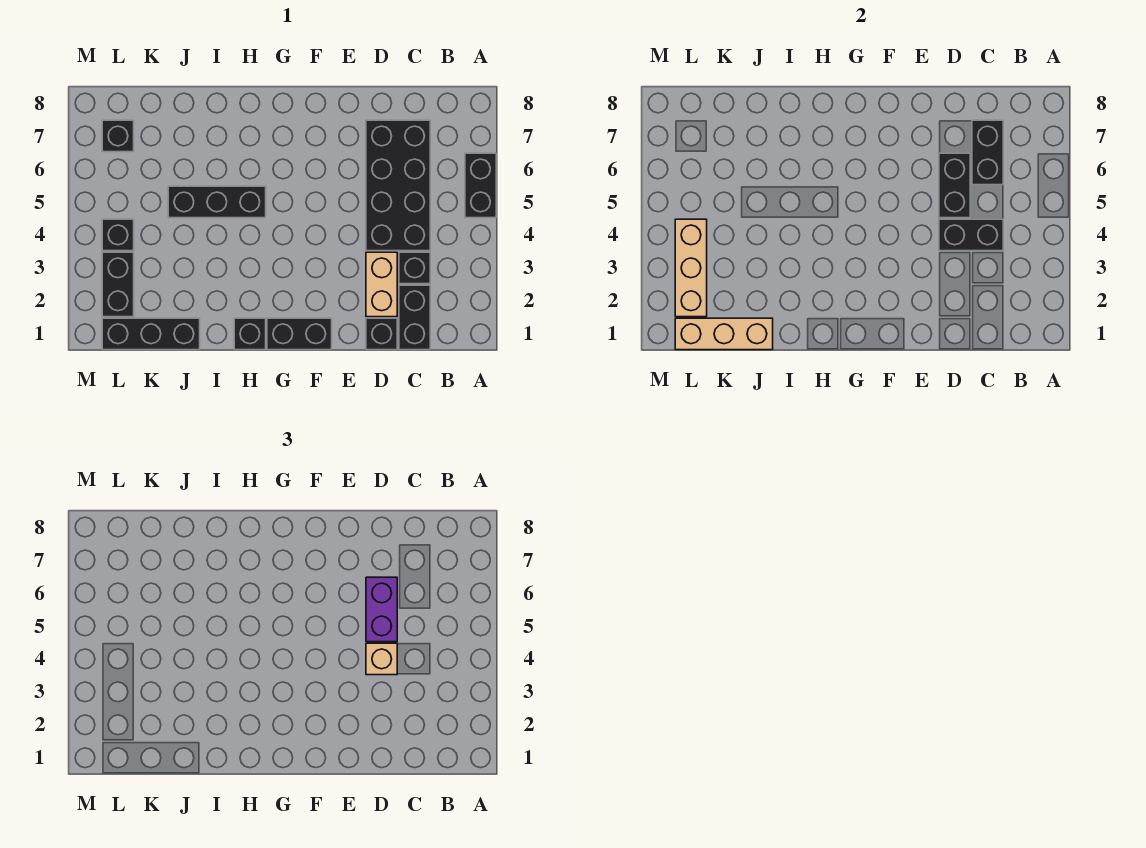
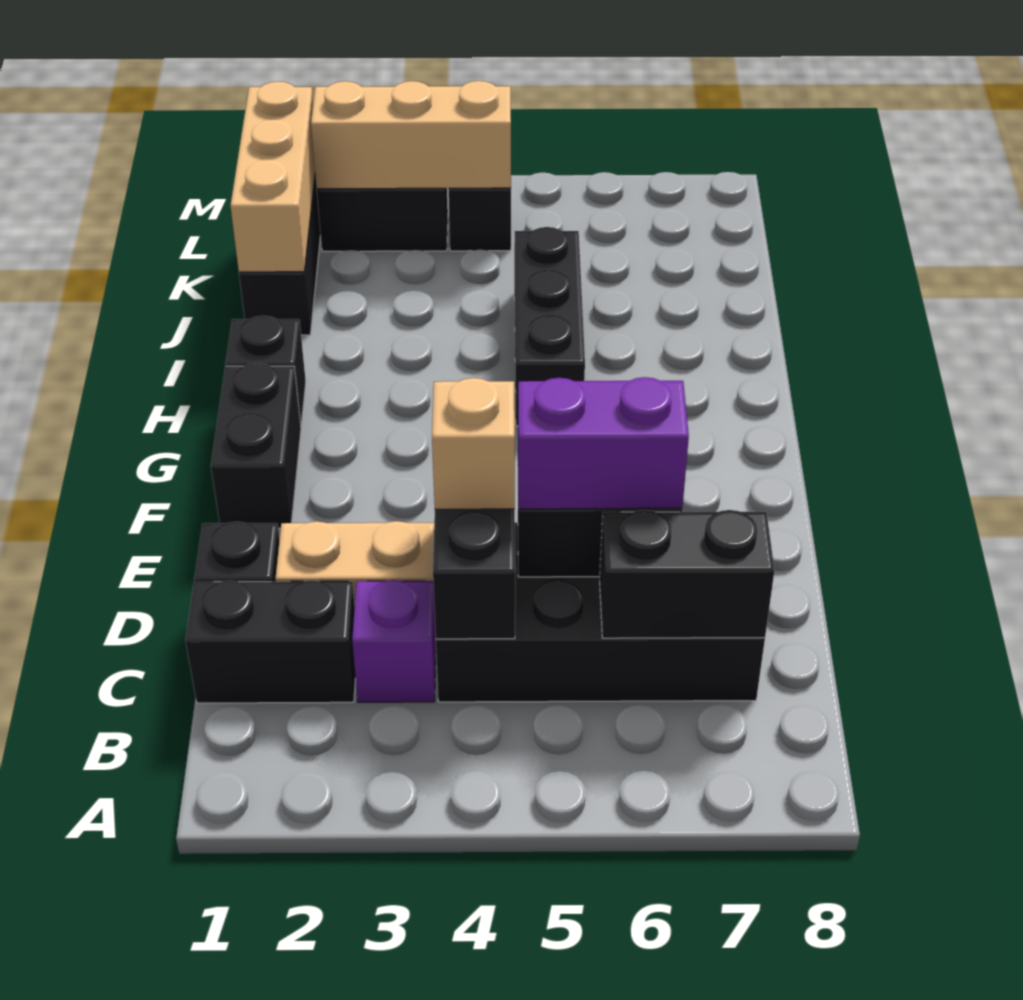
black 1x2 brick [465,153,496,218] -> none
black 1x1 brick [399,252,430,284] -> purple 1x1 brick [352,580,436,702]
black 1x1 brick [102,120,134,152] -> none

